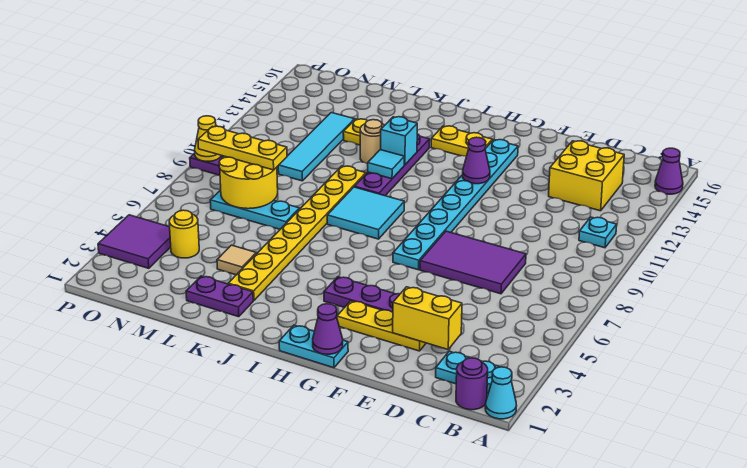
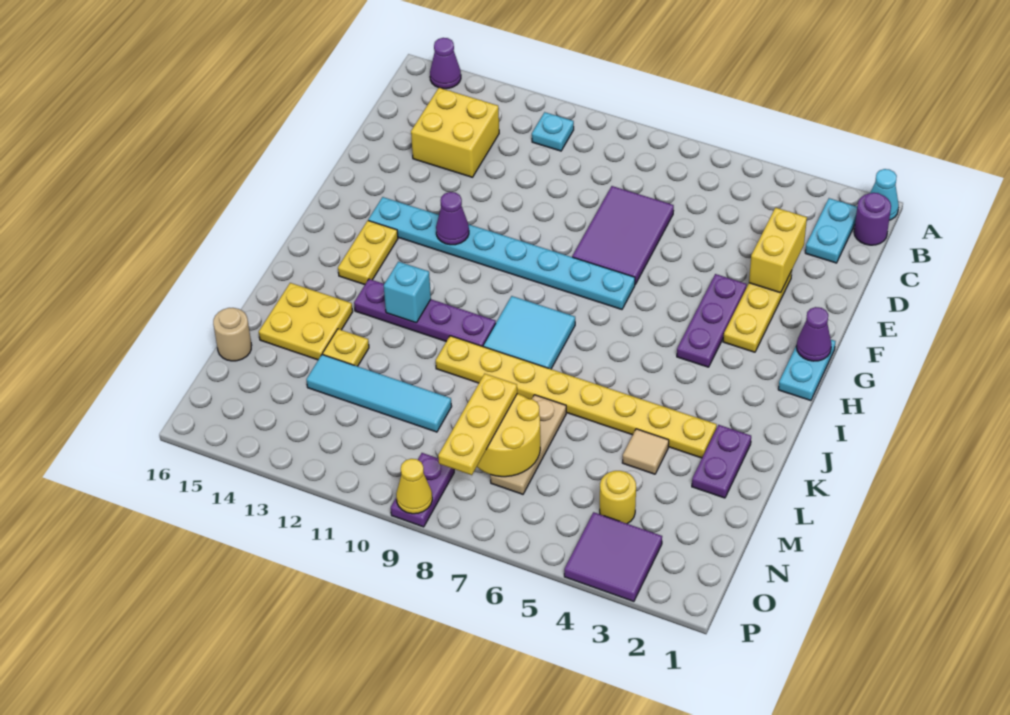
cyan 1x1 tile [368,150,404,179] -> none
tan 1x1 round brick [360,120,385,164] -> tan 1x1 round brick moved to [213,308,252,361]
none -> yellow 2x2 plate [259,283,353,360]
cyan 1x3 plate [210,190,300,229] -> tan 1x3 plate [490,395,566,494]

